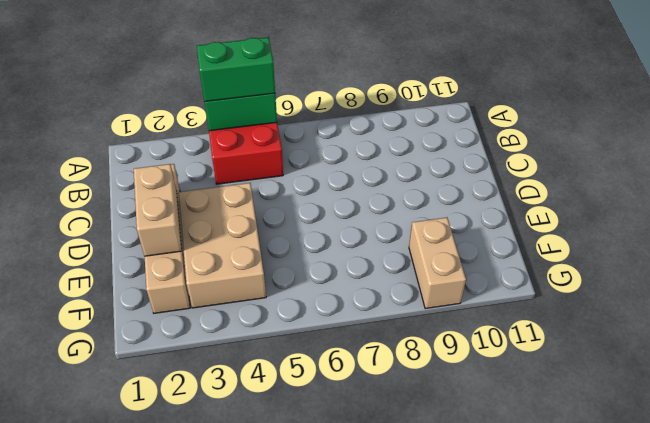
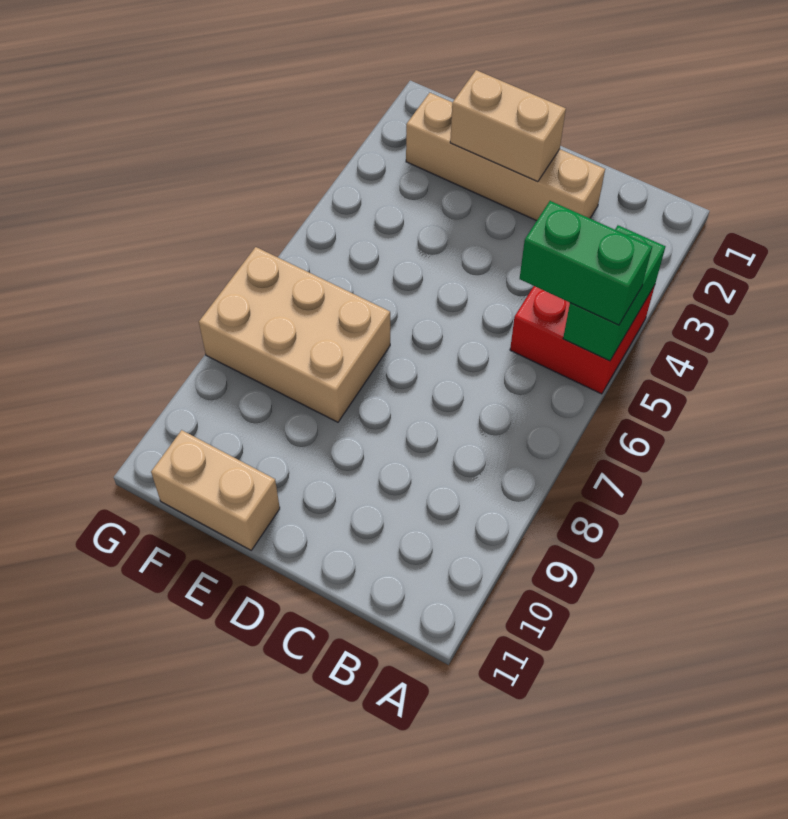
green 1x2 brick [197,37,275,102] -> green 1x2 brick turned to [520,201,652,325]
tan 2x3 brick [179,183,266,308] -> tan 2x3 brick moved to [199,247,390,422]
tan 1x2 brick [409,217,466,309] -> tan 1x2 brick moved to [151,430,280,550]

